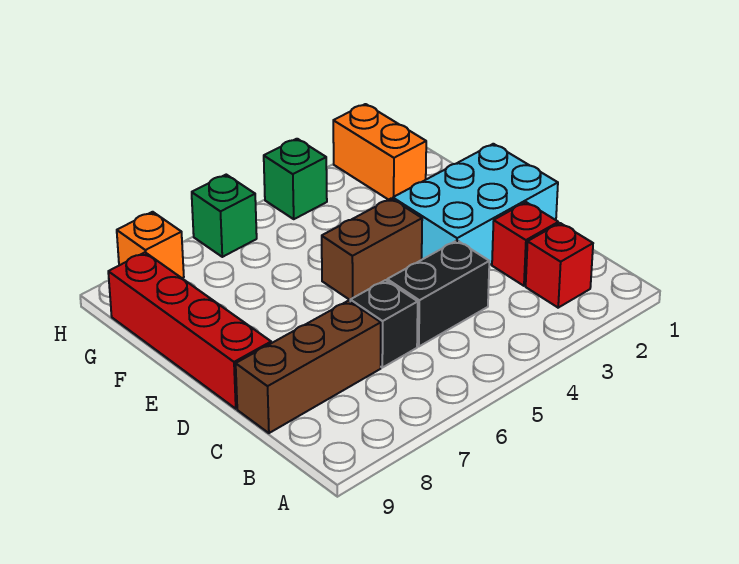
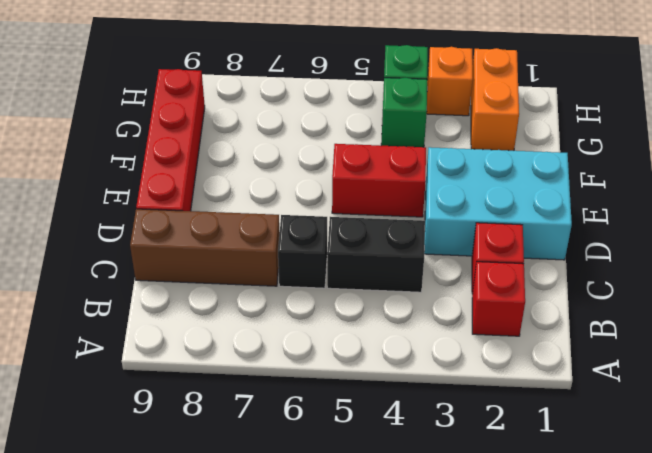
brown 1x2 brick [322,199,422,300] -> red 1x2 brick [332,144,426,217]
green 1x1 brick [192,175,257,257] -> green 1x1 brick moved to [381,78,427,147]
orange 1x1 brick [117,212,184,278] -> orange 1x1 brick moved to [427,47,473,116]

